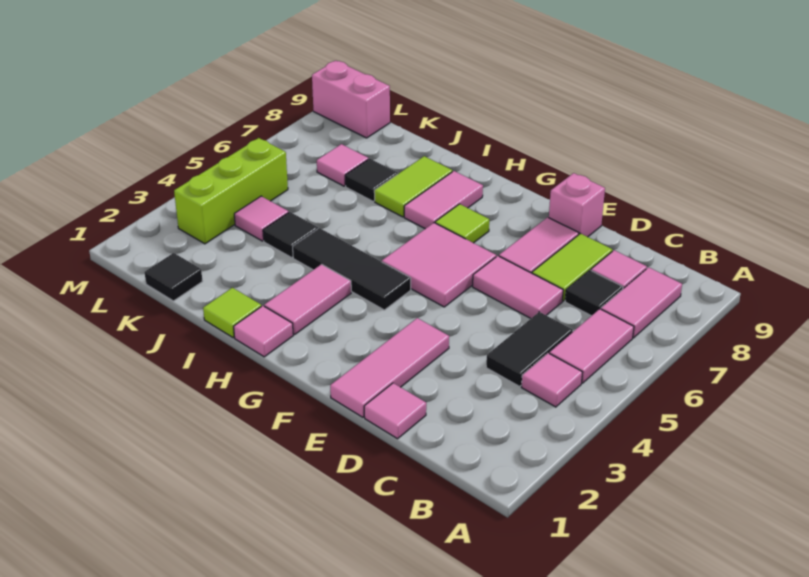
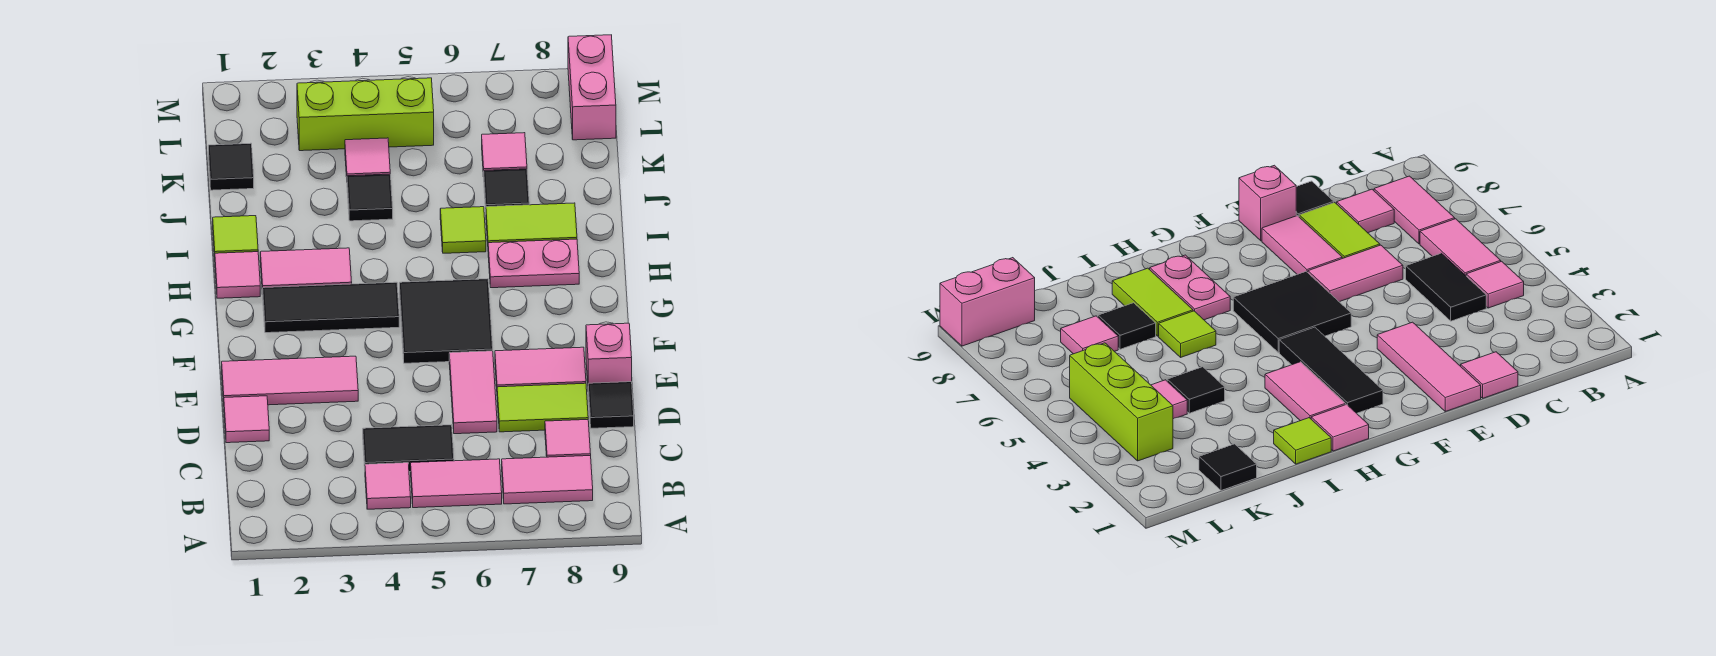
black 1x1 tile [565,270,623,316] -> black 1x1 tile moved to [588,382,634,428]
pink 2x2 tile [382,223,496,307] -> black 2x2 tile [399,279,493,363]
black 1x3 tile [293,228,411,310] -> black 1x3 tile turned to [263,282,399,333]
lime 1x1 tile [435,204,489,243] -> lime 1x1 tile moved to [440,207,486,253]
pink 1x2 tile [404,171,483,229] -> pink 1x2 plate [488,239,579,288]

